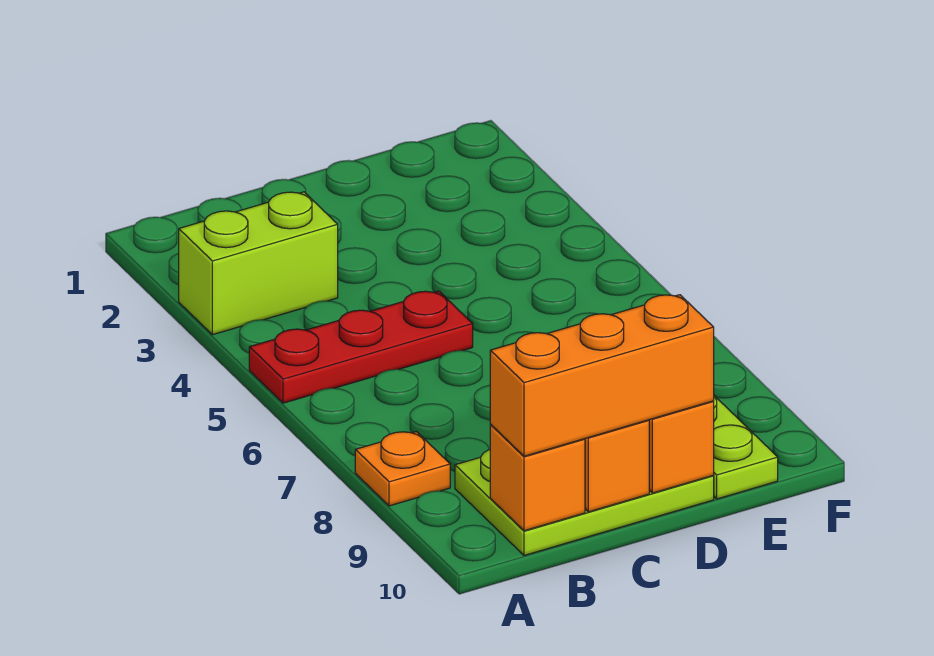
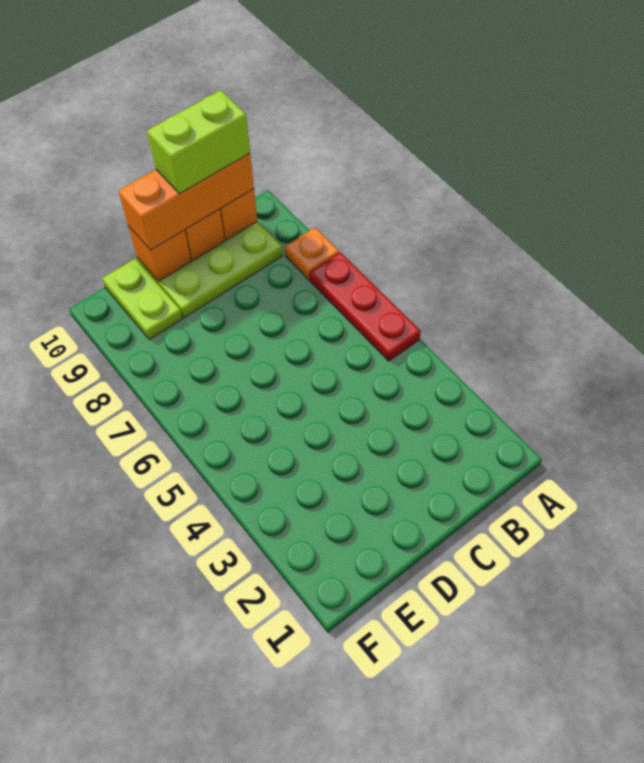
lime 1x2 brick [179,192,338,335] -> lime 1x2 brick moved to [147,90,250,194]
red 1x3 plate [249,291,473,403] -> red 1x3 plate turned to [310,252,421,361]

